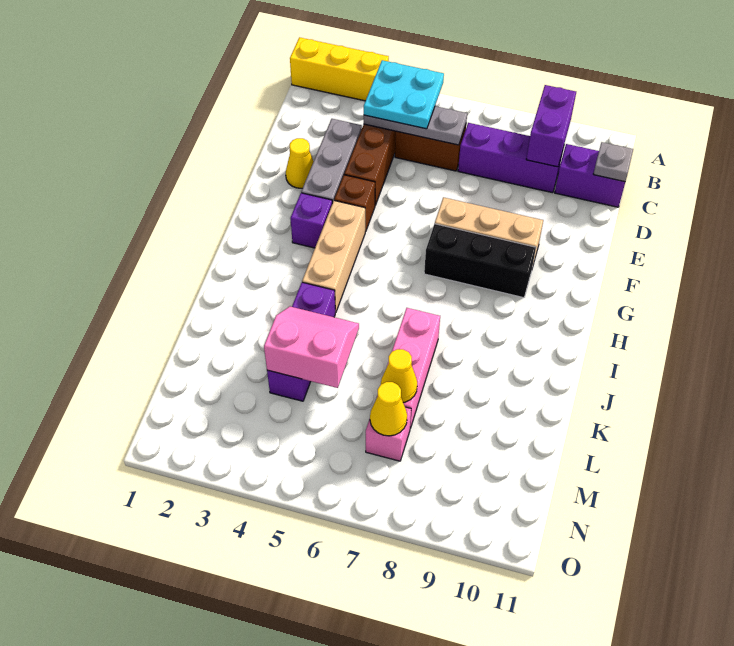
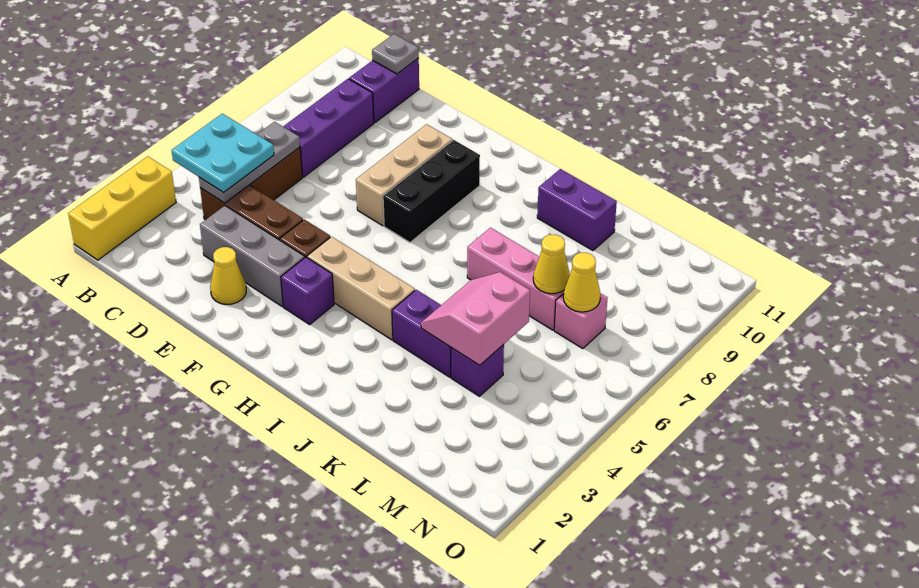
purple 1x2 brick [526,85,576,167] -> purple 1x2 brick moved to [537,169,617,251]

